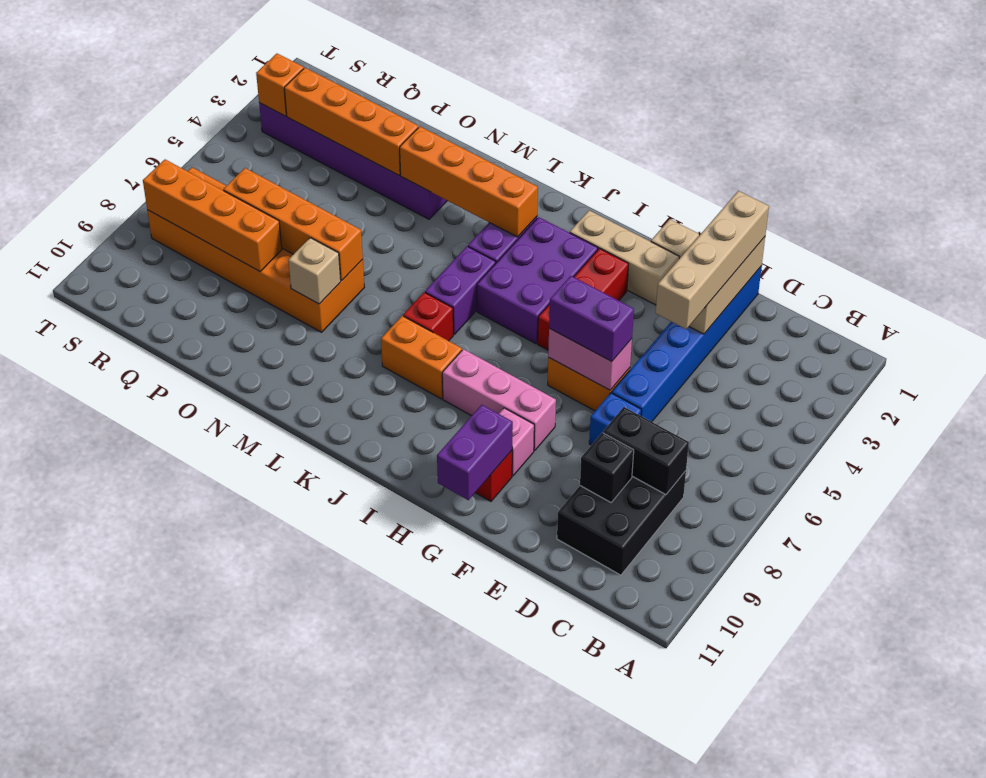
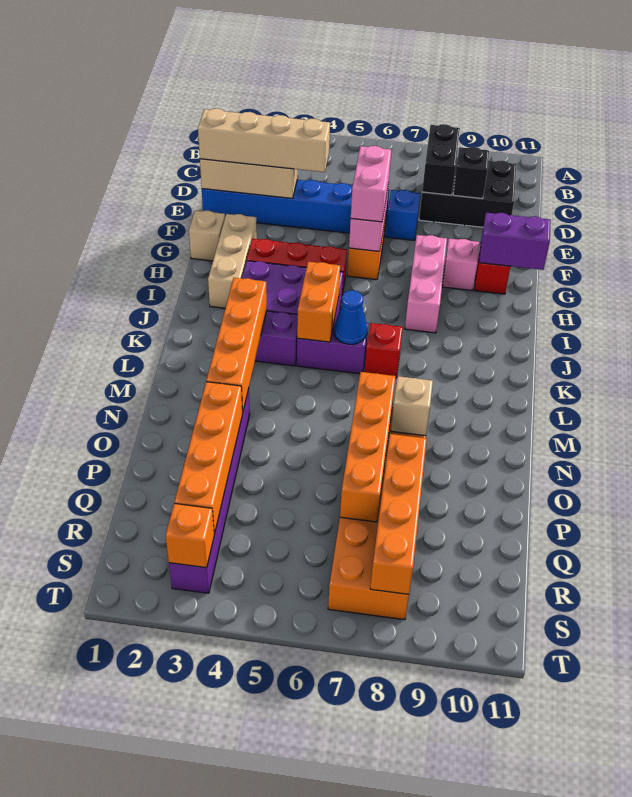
purple 1x2 brick [549,276,634,362] -> pink 1x2 brick [351,146,391,222]
orange 1x2 brick [381,316,462,399] -> orange 1x2 brick moved to [297,262,340,342]
none -> blue 1x1 cone [334,290,367,344]

